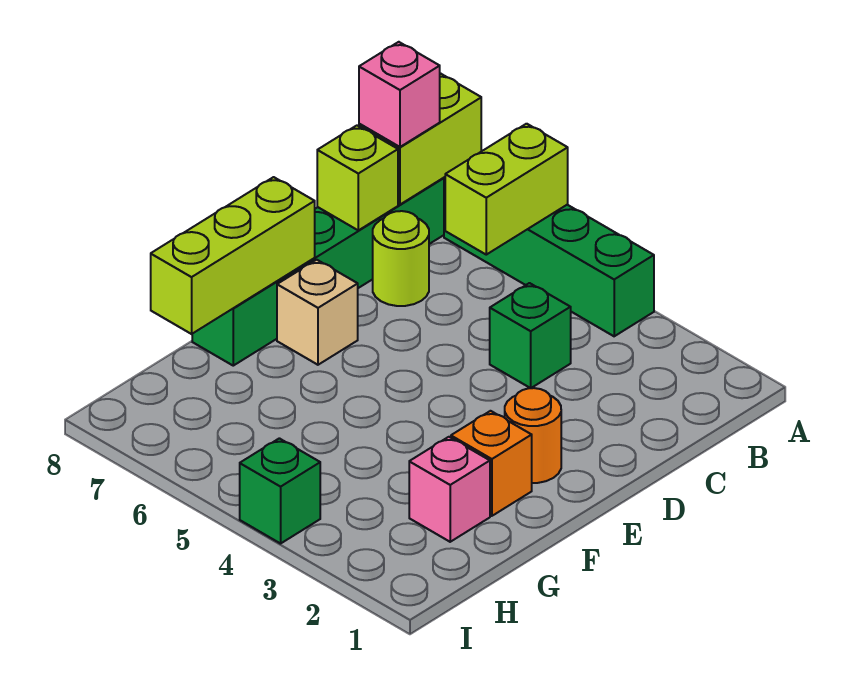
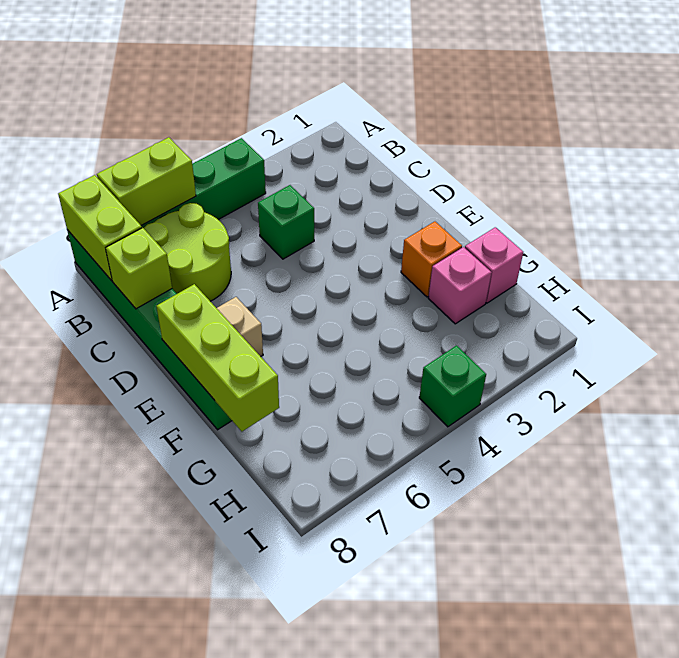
lime 1x2 brick [445,124,568,255] -> lime 1x2 brick turned to [97,137,196,226]
pink 1x1 brick [359,42,440,147] -> pink 1x1 brick moved to [465,227,523,303]
lime 1x1 round brick [373,211,429,306] -> lime 2x2 round brick [144,203,231,301]
orange 1x1 round brick [505,388,561,483] -> none

